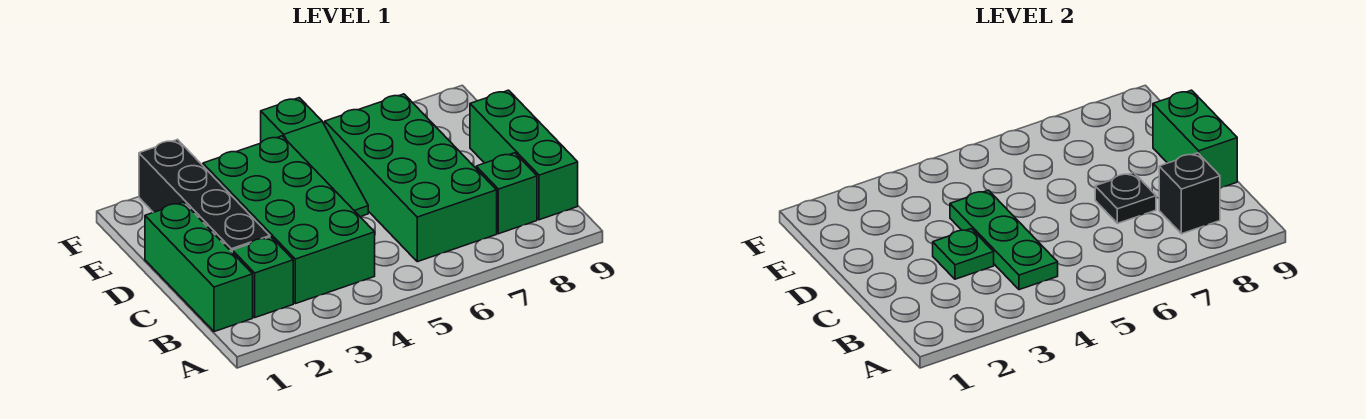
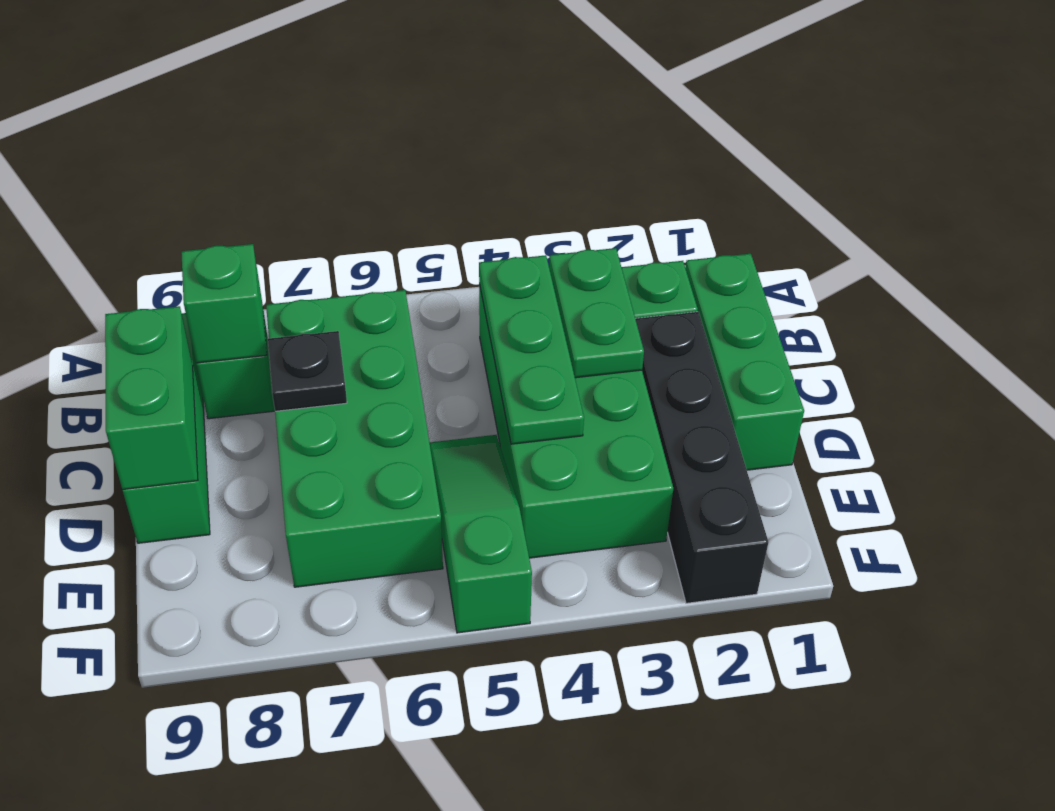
black 1x1 brick [1159,153,1220,234] -> green 1x1 brick [181,244,267,363]
green 1x1 plate [933,229,994,279] -> green 1x2 plate [549,248,644,378]

